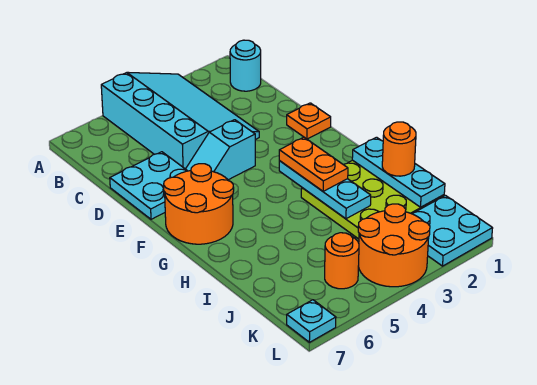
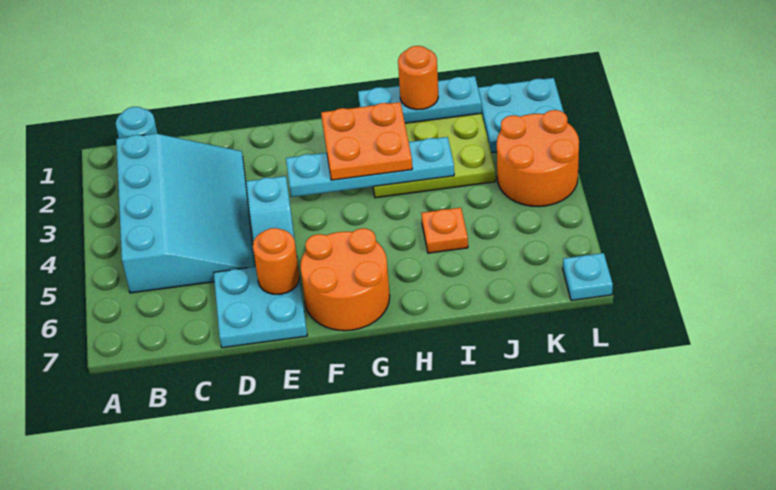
cyan 3x4 slope [101,72,259,169] -> cyan 3x4 slope turned to [116,134,255,293]
orange 1x1 plate [287,103,331,139] -> orange 1x1 plate moved to [421,208,468,253]
cyan 1x3 plate [279,161,371,219] -> cyan 1x4 plate [286,137,454,197]
orange 1x2 plate [279,137,348,191] -> orange 2x2 plate [321,102,412,180]
orange 1x1 round brick [325,233,359,289] -> orange 1x1 round brick moved to [253,228,299,294]

